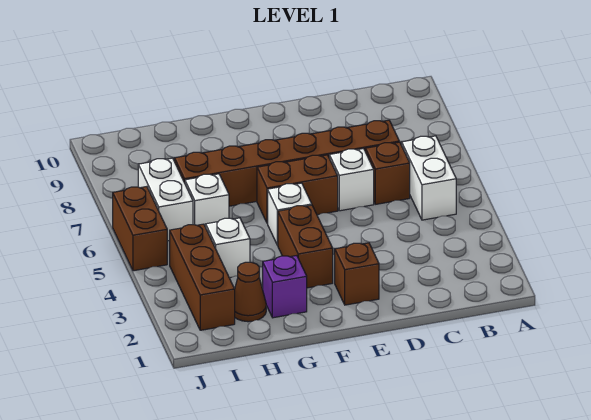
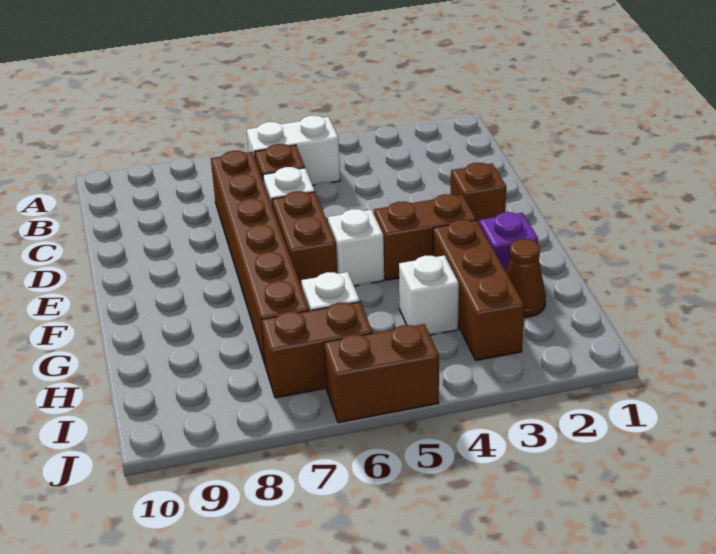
brown 1x3 brick [170,224,235,330] -> brown 1x3 brick turned to [433,220,524,360]
white 1x2 brick [138,158,193,241] -> brown 1x2 brick [261,302,373,398]

